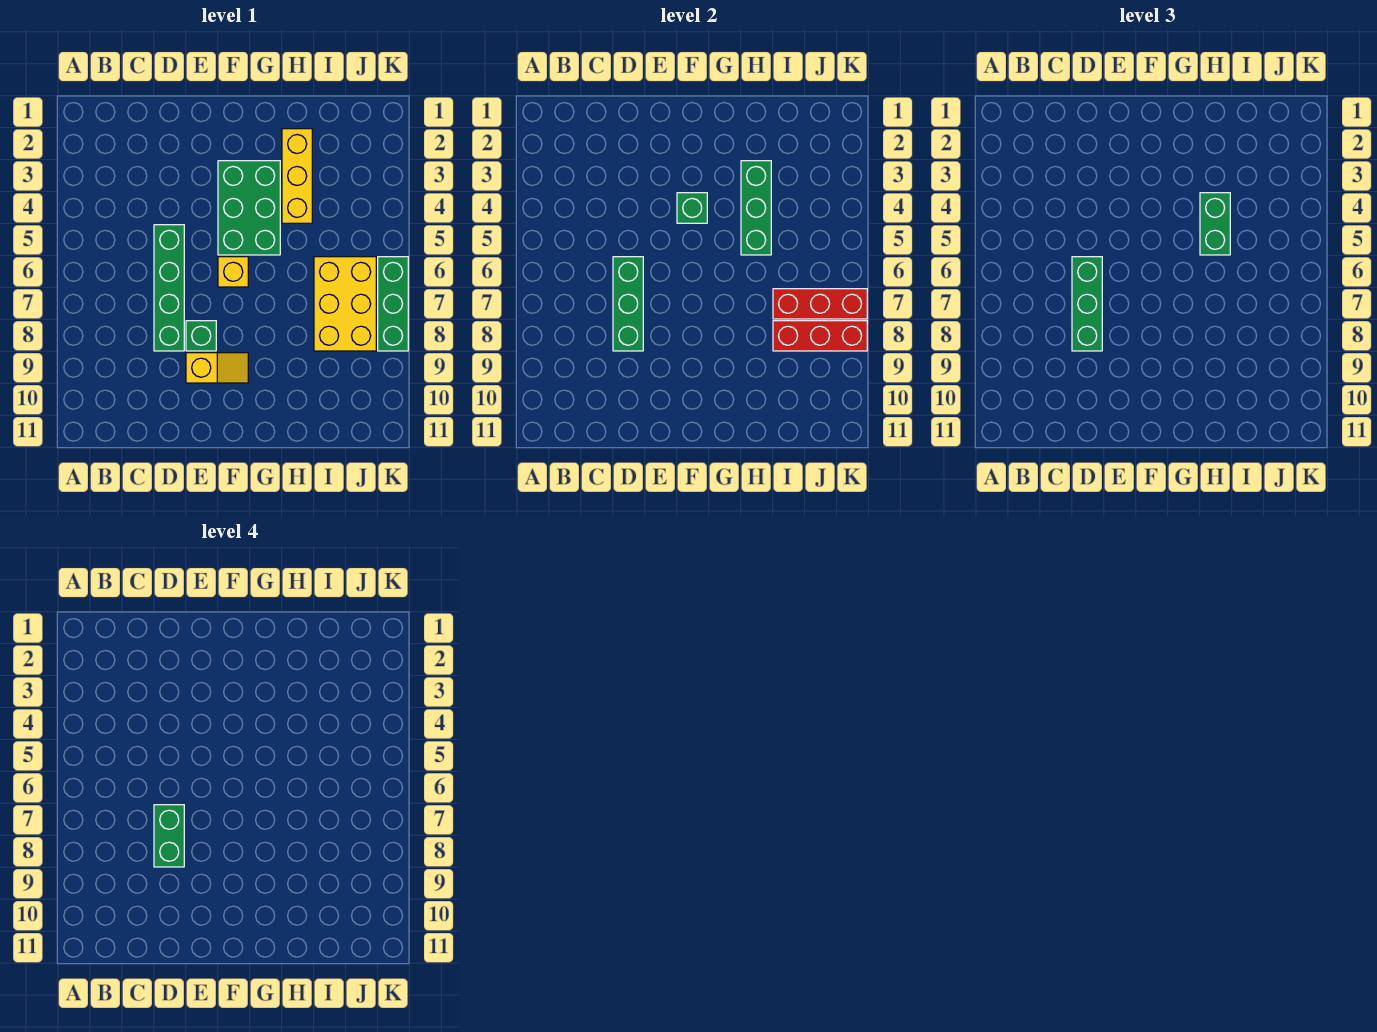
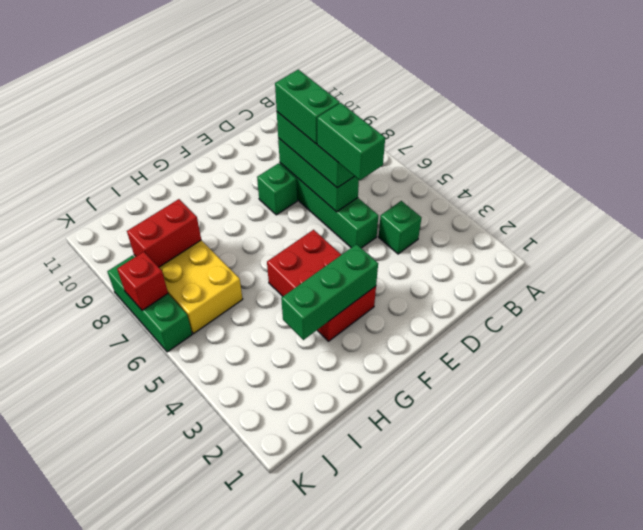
yellow 1x2 slope [186,353,248,383] -> none
green 2x3 brick [218,161,280,255] -> red 2x3 brick [267,230,376,341]
green 1x1 brick [677,193,707,223] -> green 1x1 brick moved to [379,201,421,254]
yellow 1x1 brick [218,257,248,287] -> none
yellow 1x3 brick [282,129,312,223] -> none
green 1x3 brick [741,161,771,255] -> green 1x3 brick turned to [281,244,378,340]
green 1x2 brick [1200,193,1230,255] -> green 1x2 brick moved to [317,103,385,180]
red 1x3 brick [773,289,867,319] -> red 1x1 brick [117,252,168,310]
red 1x3 brick [773,321,867,351] -> red 1x2 brick [127,199,201,267]

